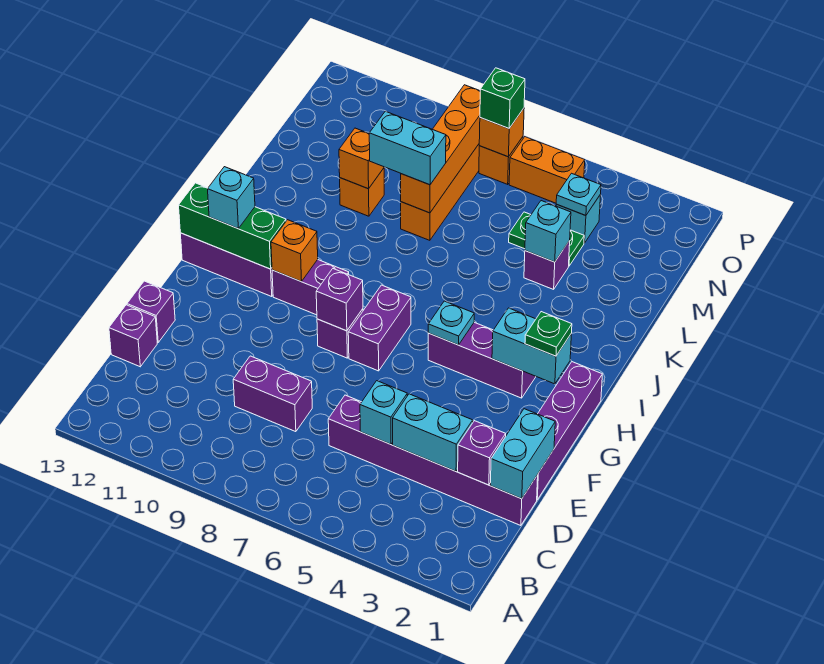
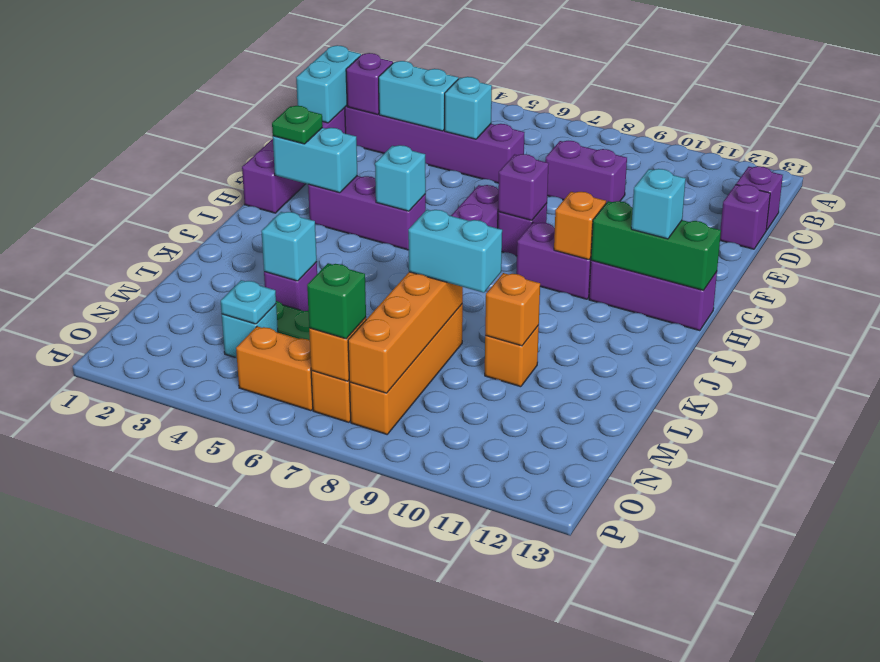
purple 1x1 brick [127,281,175,342] -> purple 1x1 brick moved to [736,166,783,230]
cyan 1x1 plate [428,301,474,345] -> cyan 1x1 brick [375,145,426,211]

